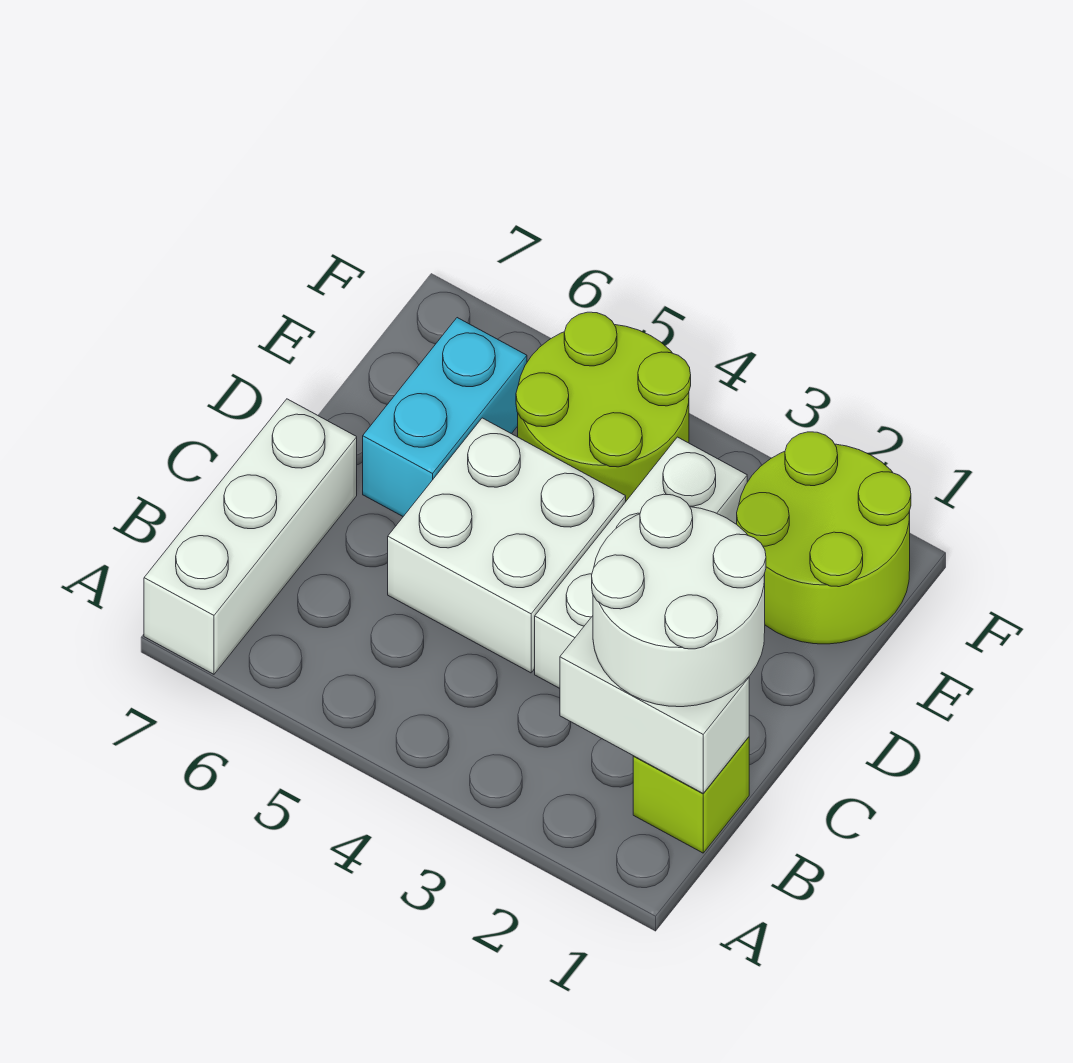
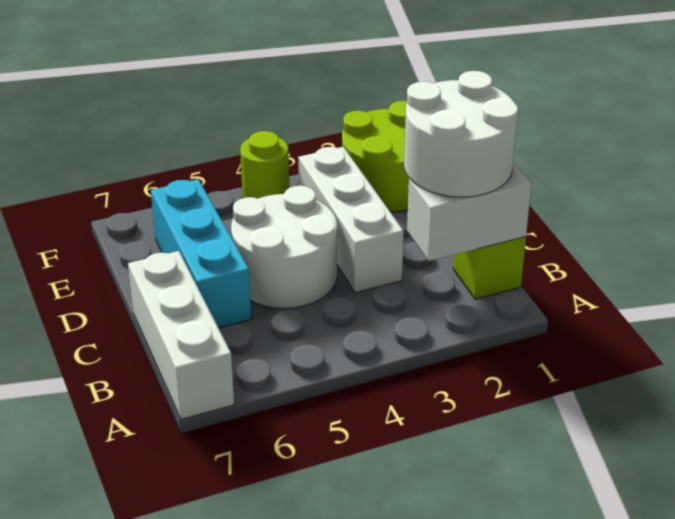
white 2x2 brick [388,418,626,673] -> white 2x2 round brick [231,186,337,308]
cyan 1x2 brick [363,318,527,516] -> cyan 1x3 brick [151,179,251,328]
lime 2x2 round brick [516,312,691,501] -> lime 1x1 round brick [240,131,289,199]

